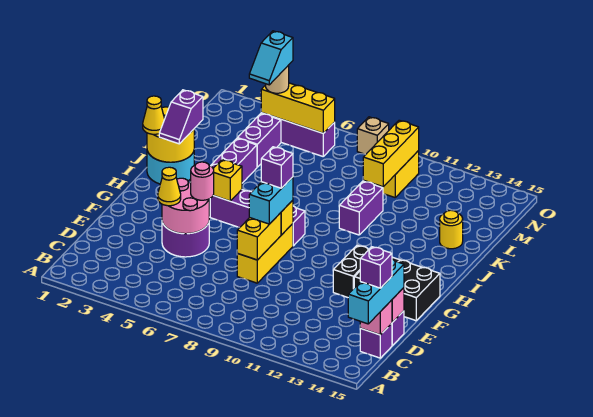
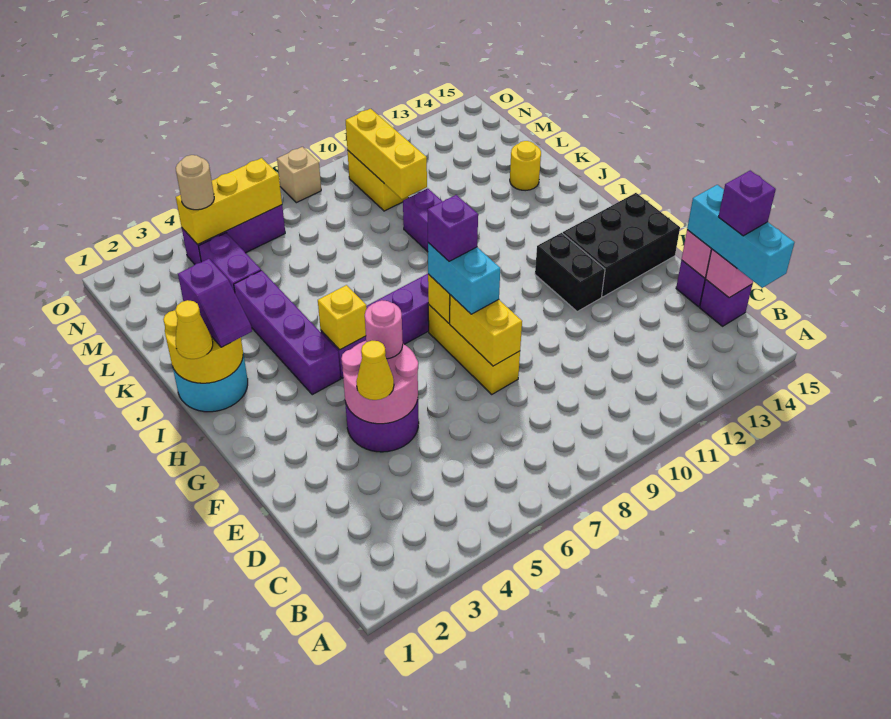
cyan 1x2 slope [249,31,293,85] -> none

